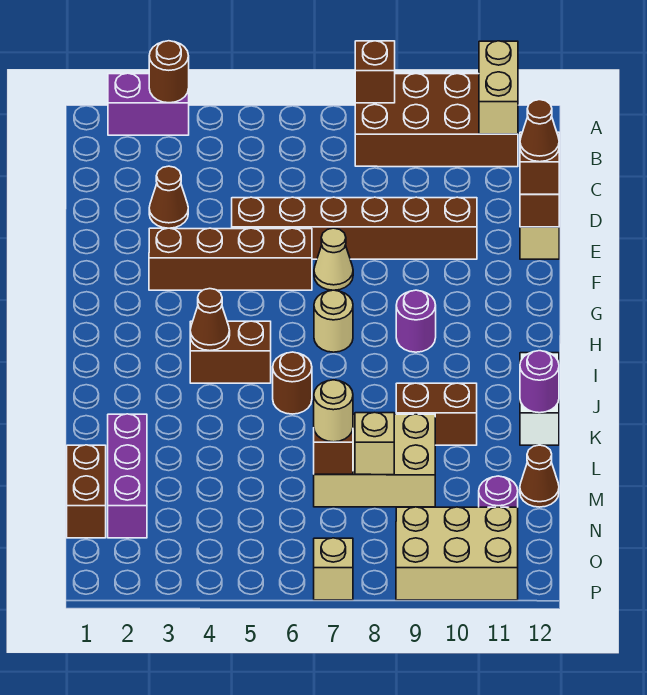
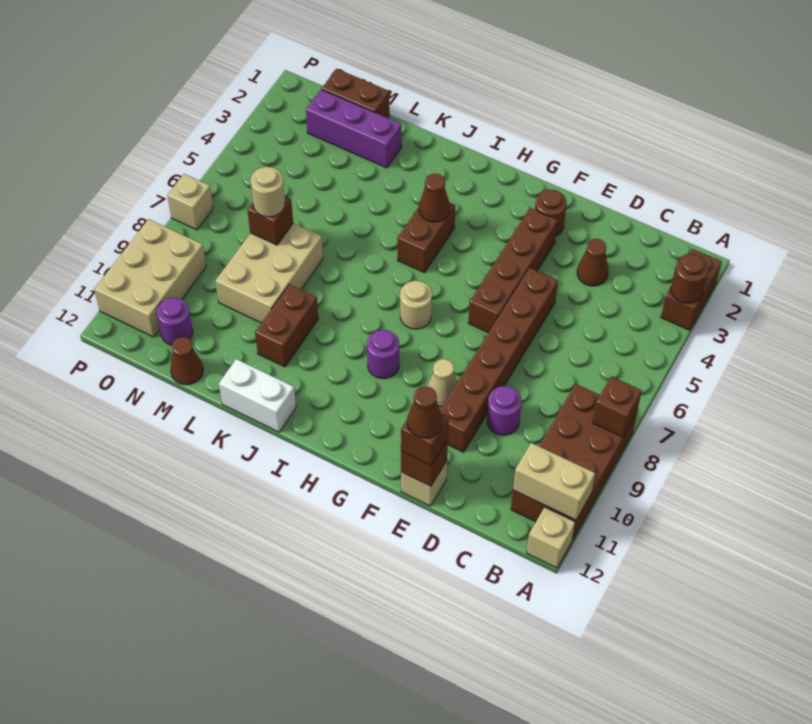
purple 1x2 brick [108,73,189,135] -> brown 1x2 brick [661,249,721,330]
tan 1x1 cone [314,228,353,290] -> tan 1x1 cone moved to [427,359,457,407]
brown 1x1 round brick [273,352,312,414] -> brown 1x1 round brick moved to [535,190,567,236]
purple 1x1 round brick [520,351,559,413] -> purple 1x1 round brick moved to [487,386,521,435]
tan 1x1 brick [355,412,394,475] -> tan 1x1 brick moved to [527,507,575,568]

